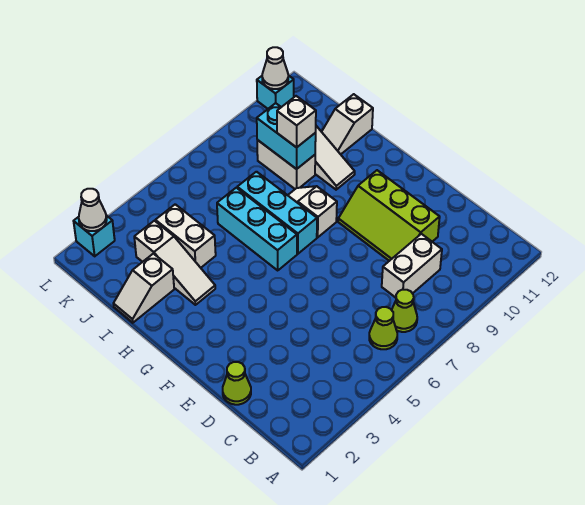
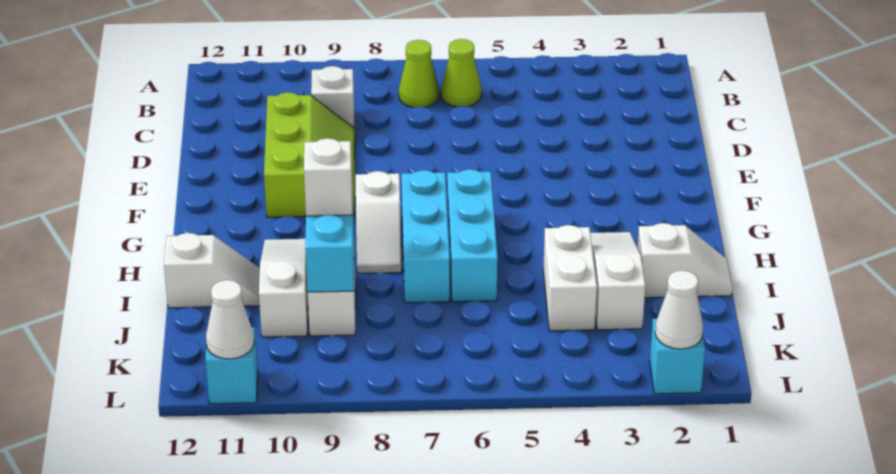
white 1x2 brick [382,234,442,298] -> white 1x1 brick [311,66,354,128]
lime 1x1 cone [223,362,251,405] -> none

